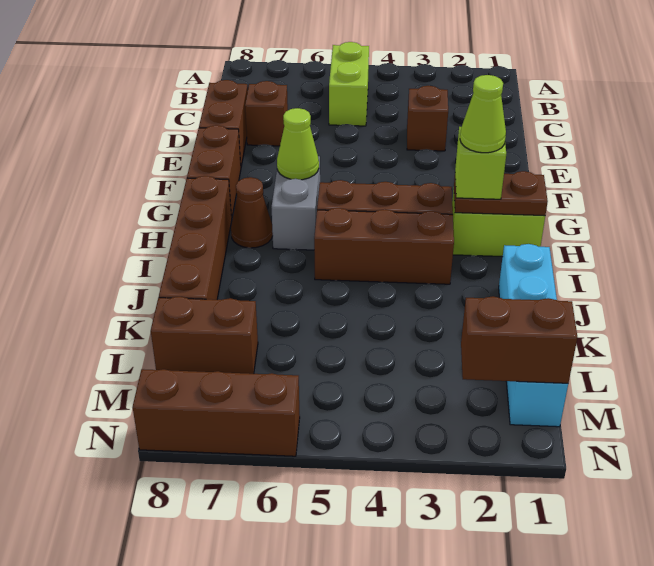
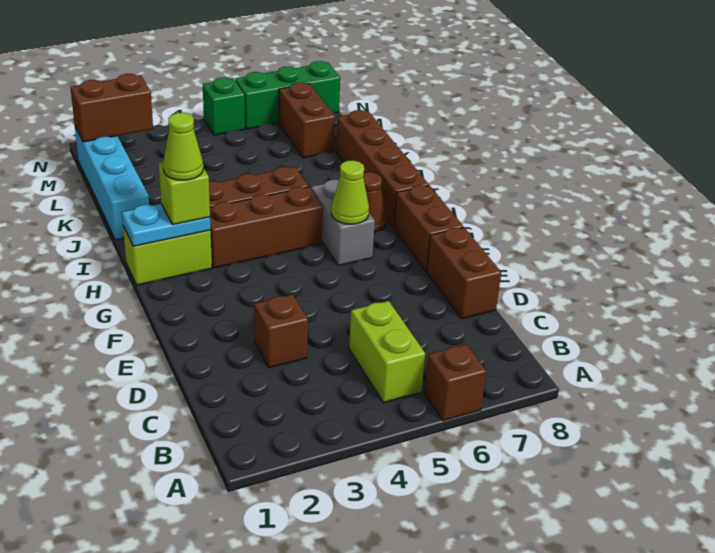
brown 1x1 brick [245,81,288,146] -> brown 1x1 brick moved to [424,344,486,421]
brown 1x2 plate [454,171,548,216] -> cyan 1x2 plate [122,204,211,246]
brown 1x2 brick [151,297,258,374] -> brown 1x2 brick turned to [279,82,335,158]
none -> green 1x1 brick [203,77,245,135]
brown 1x3 brick [133,369,300,456] -> green 1x3 brick [235,61,340,129]

